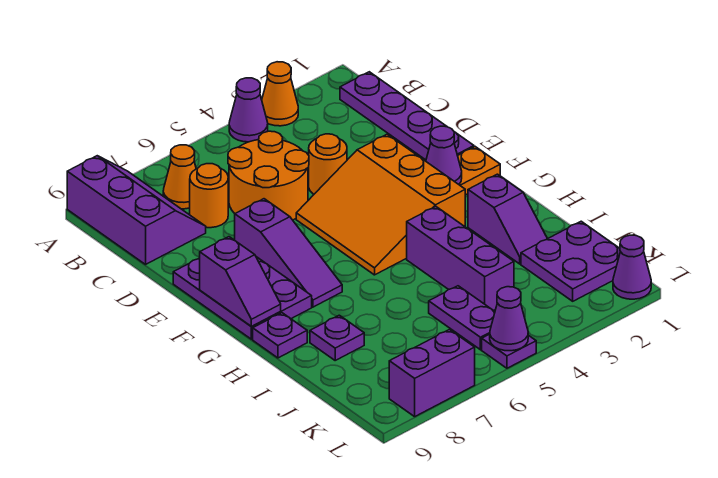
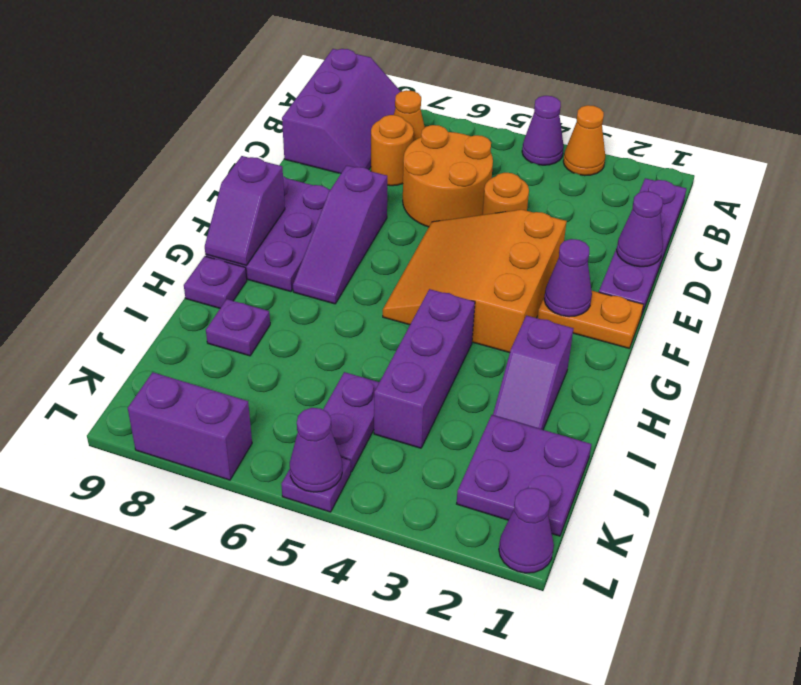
none -> purple 1x1 cone [617,191,663,267]

